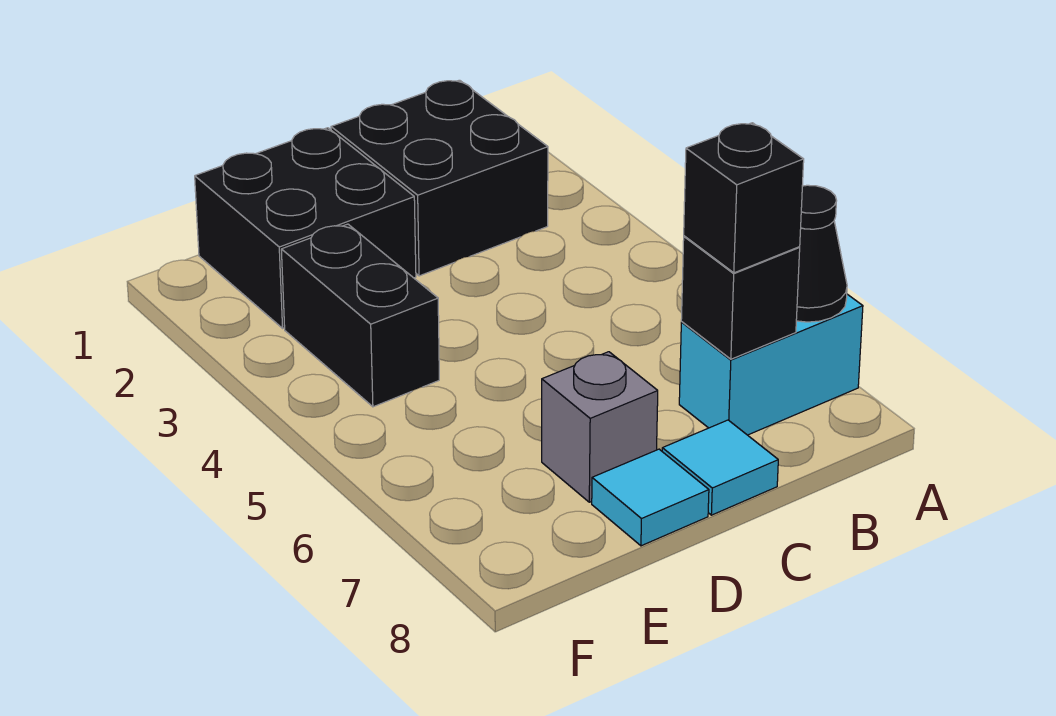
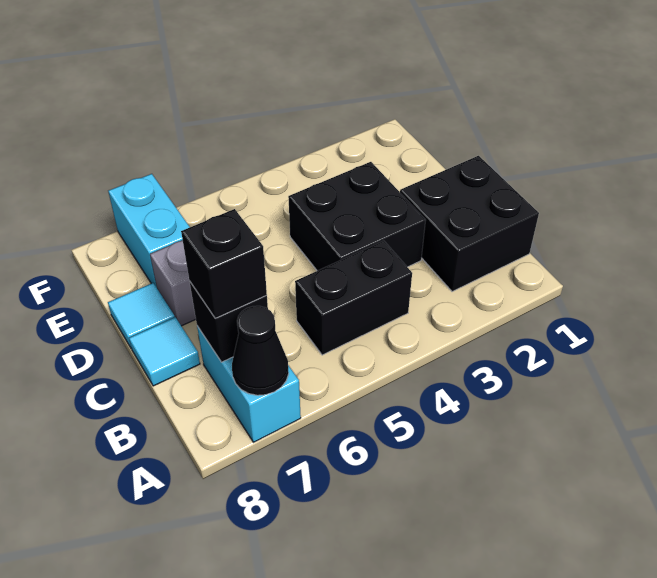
black 2x2 brick [195,128,416,328] -> black 2x2 brick moved to [288,162,426,271]
black 1x2 brick [281,224,439,407] -> black 1x2 brick moved to [295,241,412,355]
none -> cyan 1x2 brick [108,174,190,288]

